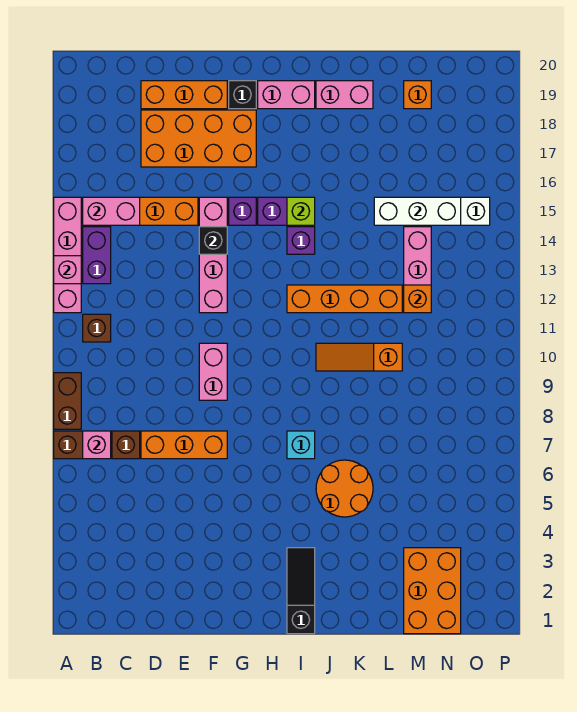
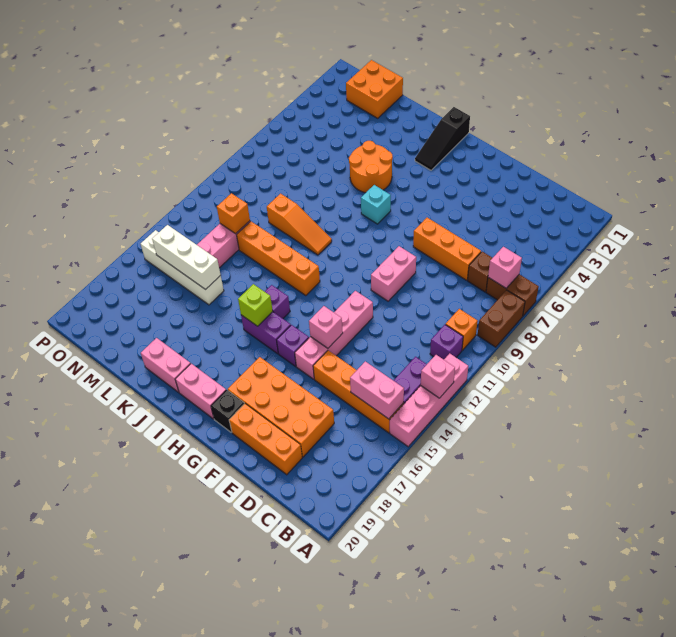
brown 1x1 brick [83,314,111,342] -> purple 1x1 brick [430,325,463,359]
black 1x1 brick [199,227,227,254] -> pink 1x1 brick [309,306,343,348]
orange 2x3 brick [404,548,461,634] -> orange 2x2 brick [346,60,403,118]
orange 1x1 brick [404,81,431,109] -> orange 1x1 brick moved to [446,309,478,350]

